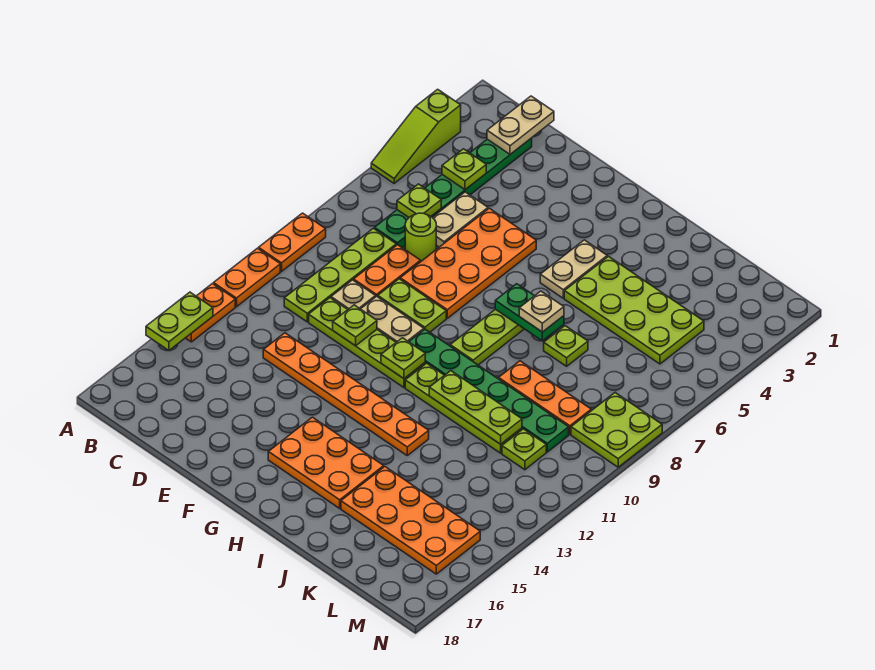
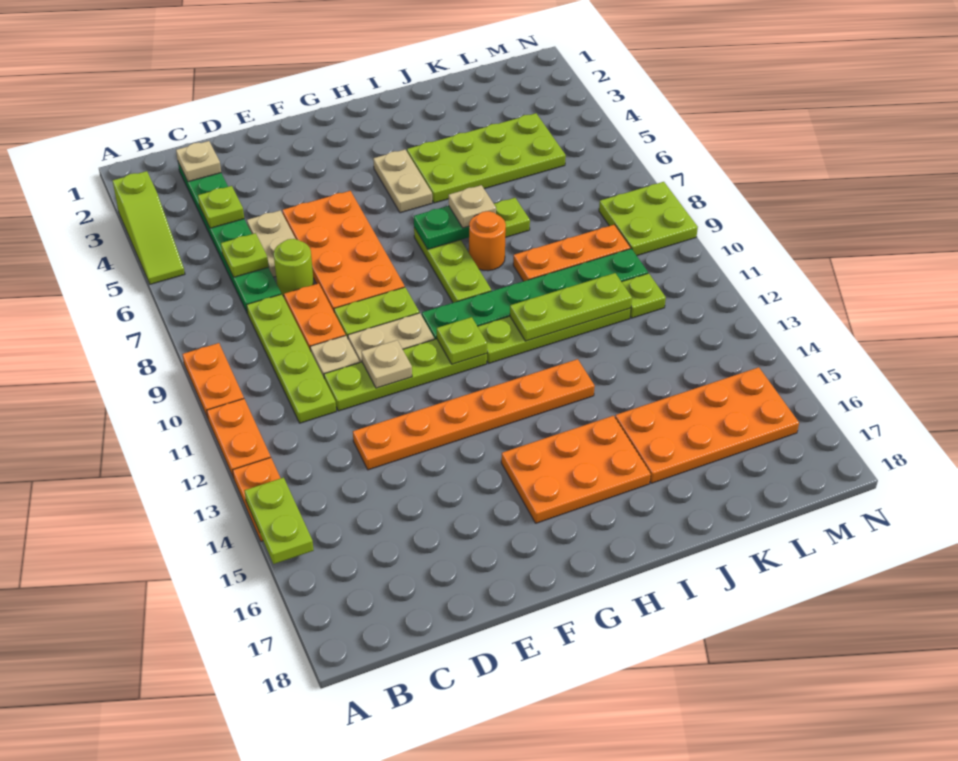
tan 1x2 plate [487,96,554,154] -> tan 1x1 plate [176,141,221,182]
lime 1x1 plate [333,305,377,346] -> tan 1x1 plate [361,340,412,388]
none -> orange 1x1 round brick [469,211,506,271]

